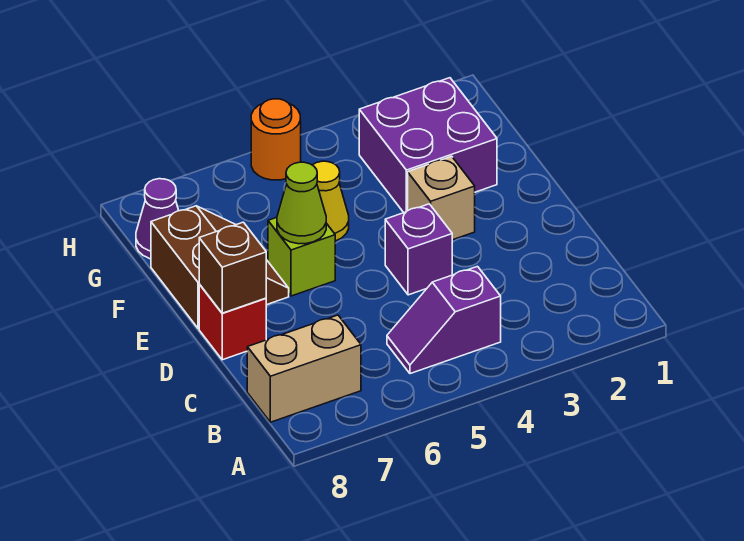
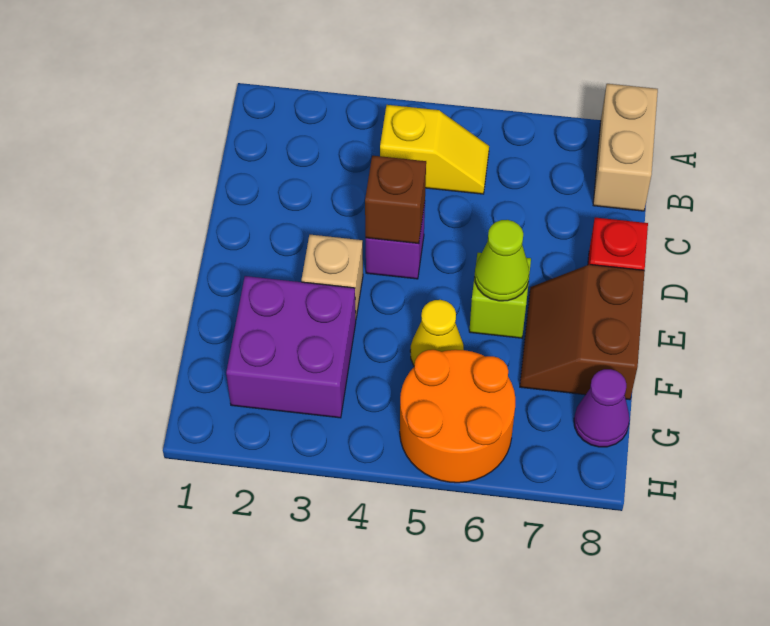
purple 1x2 slope [387,266,501,374] -> yellow 1x2 slope [380,105,489,194]
tan 1x2 brick [247,315,361,422] -> tan 1x2 brick turned to [593,84,658,211]
brown 1x1 brick [199,222,266,313] -> brown 1x1 brick moved to [365,156,426,244]
orange 1x1 round brick [251,99,301,180] -> orange 2x2 round brick [400,350,515,483]

